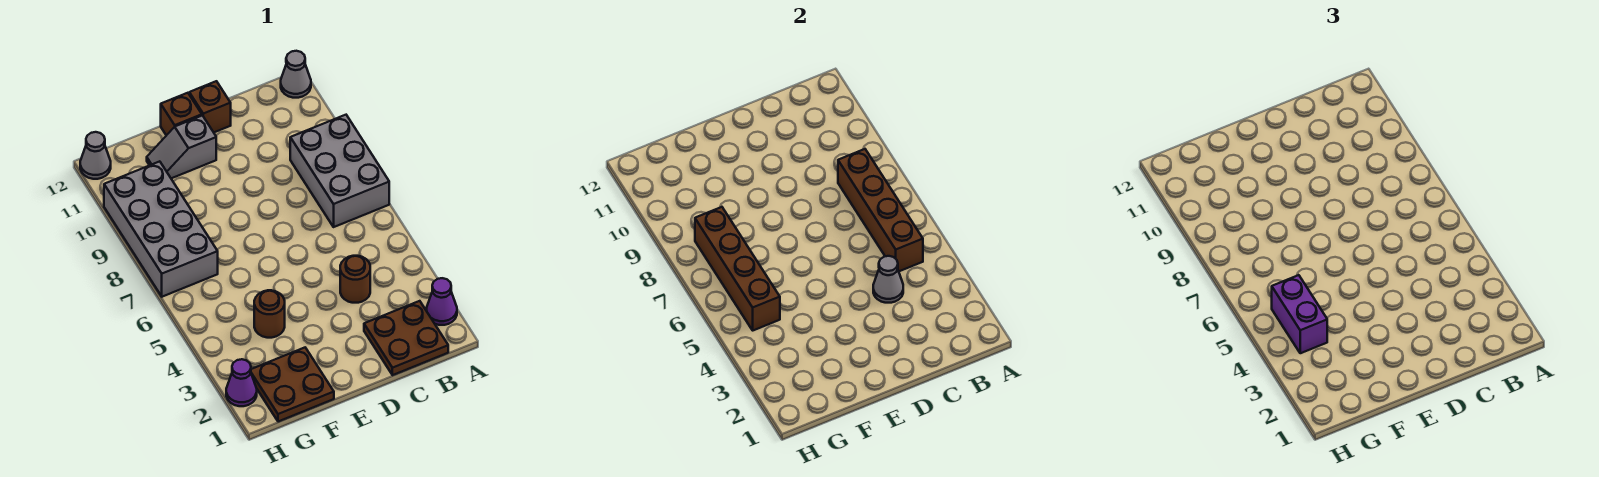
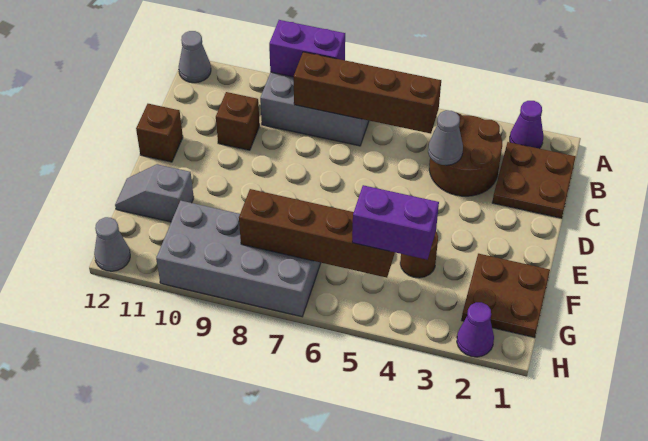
none -> purple 1x2 brick [269,20,345,77]
brown 1x1 round brick [340,256,370,303] -> brown 2x2 round brick [429,112,502,196]
grey 1x2 slope [147,116,216,178] -> grey 1x2 slope turned to [115,164,194,222]
brown 1x1 brick [161,93,202,135] -> brown 1x1 brick moved to [216,92,260,150]

